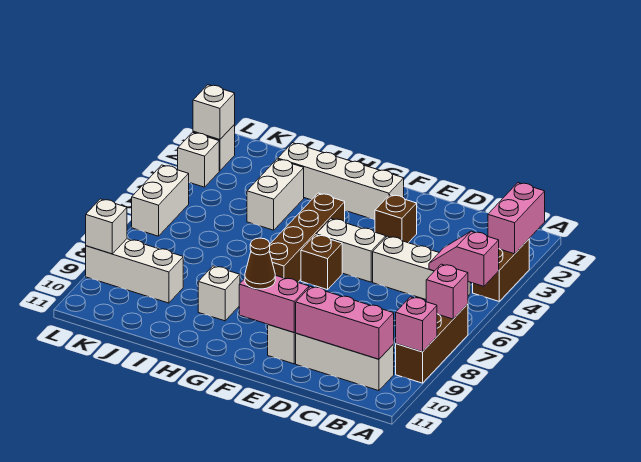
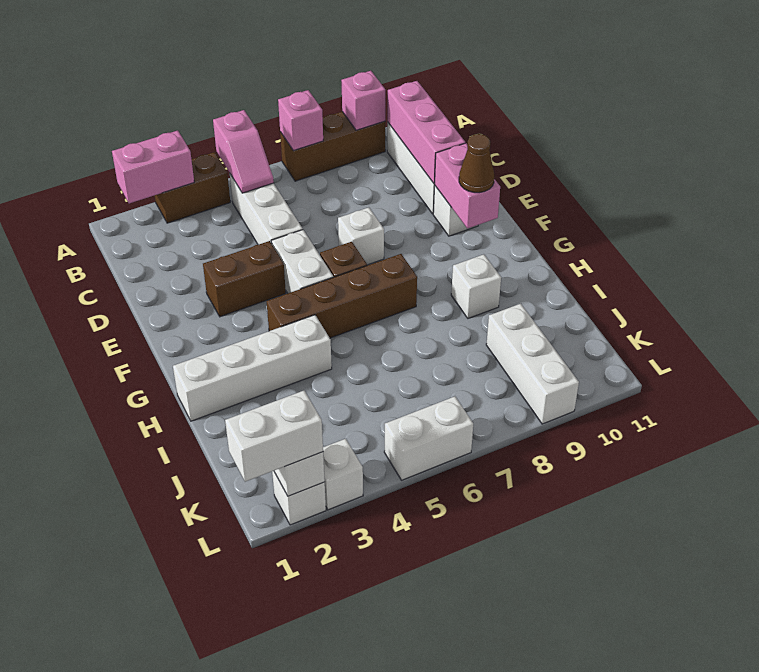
brown 1x1 brick [375,195,417,243] -> brown 1x2 brick [203,241,286,317]
white 1x4 brick [278,143,404,220] -> white 1x4 brick turned to [173,315,332,421]
white 1x2 brick [247,159,304,230] -> white 1x2 brick moved to [225,391,323,482]
white 1x1 brick [86,199,127,254] -> white 1x1 brick moved to [338,207,384,265]

